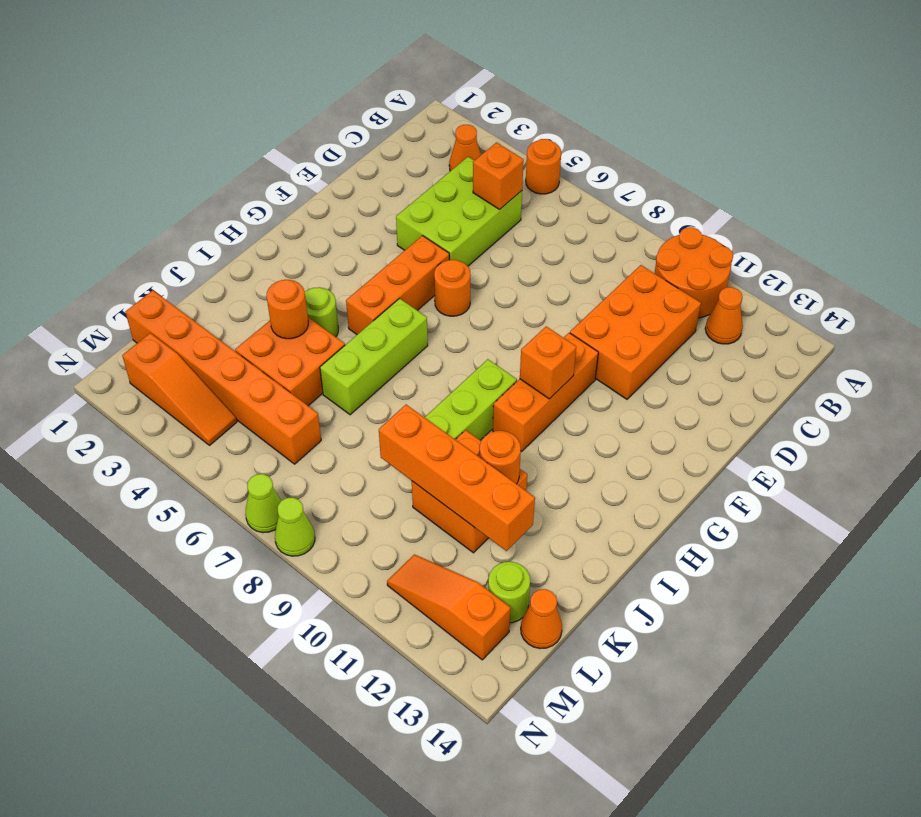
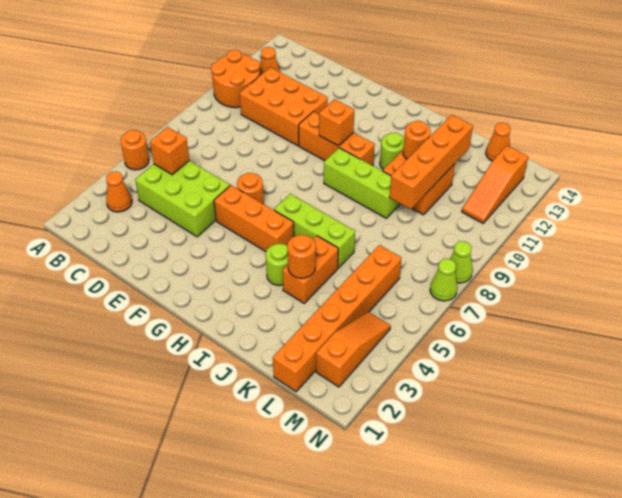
orange 2x2 brick [235,317,345,406] -> orange 1x2 brick [282,236,338,303]
lime 1x1 round brick [488,562,530,623] -> lime 1x1 round brick moved to [380,133,404,169]

